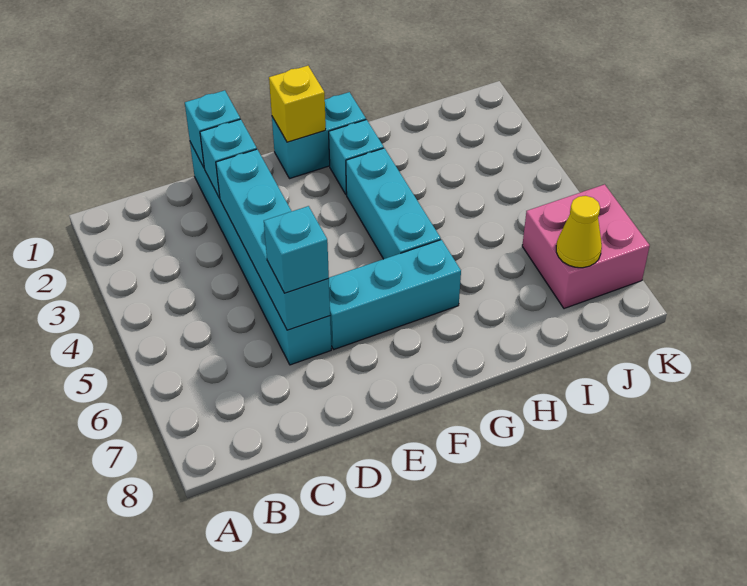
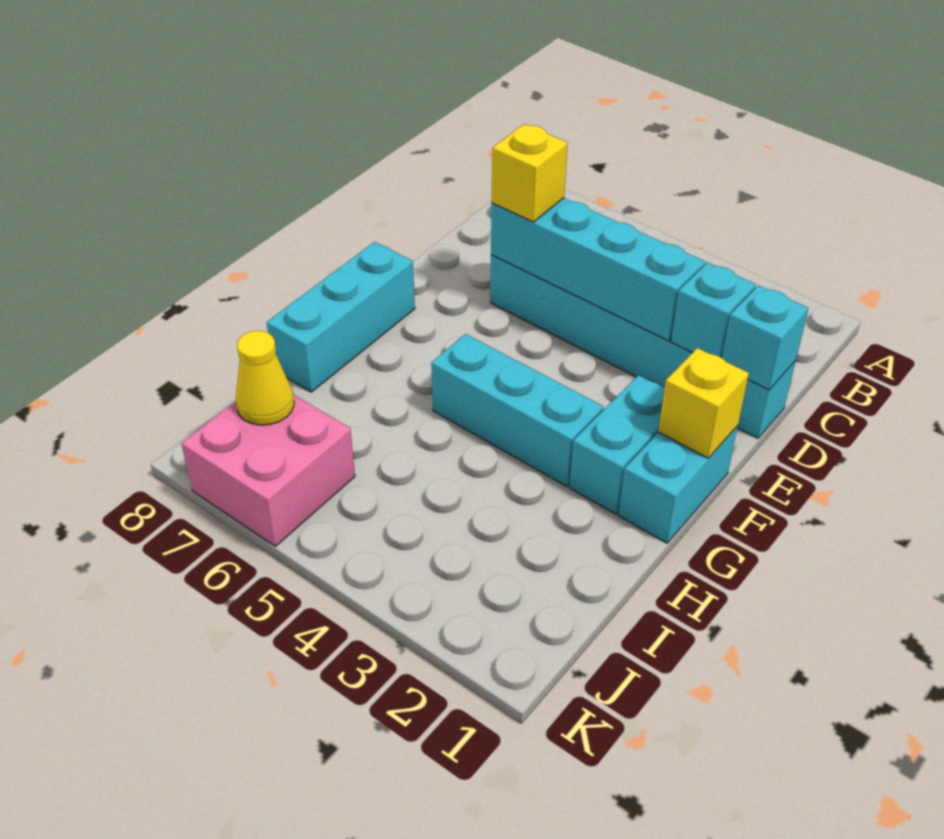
cyan 1x1 brick [264,206,329,293] -> yellow 1x1 brick [492,124,568,222]
cyan 1x3 brick [329,240,461,349] -> cyan 1x3 brick moved to [267,242,415,392]
cyan 1x1 brick [329,120,384,195] -> cyan 1x2 brick [569,375,665,514]

